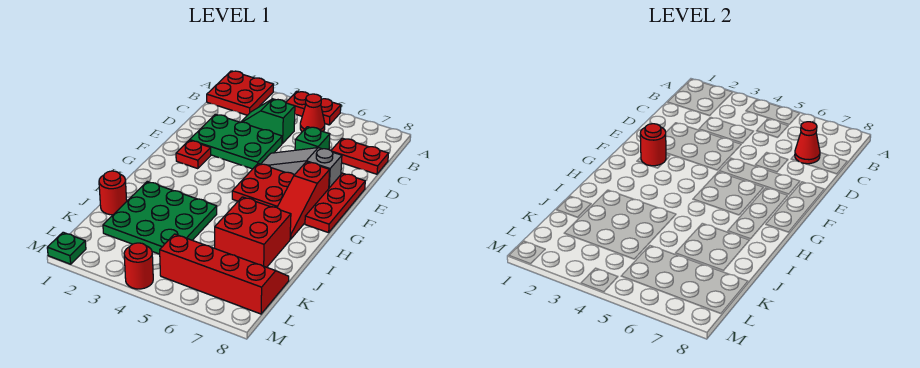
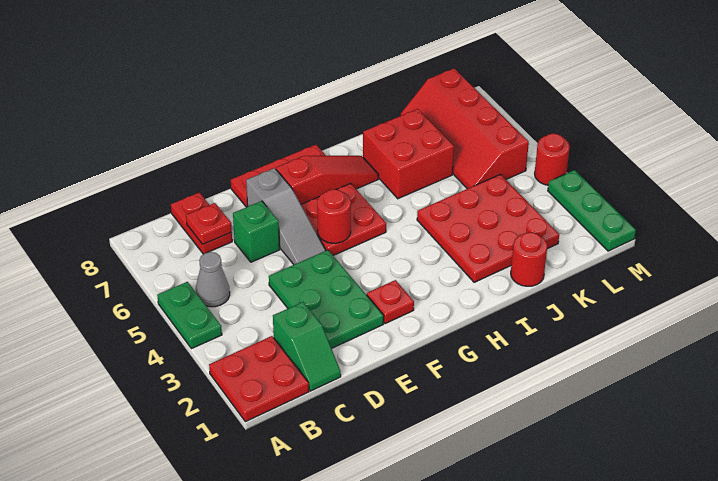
red 1x2 plate [286,91,341,125] -> green 1x2 plate [157,282,222,349]
red 1x1 cone [300,94,325,132] -> grey 1x1 cone [196,252,230,307]
green 1x2 slope [241,99,295,143] -> green 1x2 slope moved to [273,302,341,391]
red 1x1 cone [795,122,820,164] -> red 1x1 plate [186,203,232,244]
red 1x1 round brick [640,124,666,166] -> red 1x1 round brick moved to [317,189,351,243]
green 3x3 plate [103,182,217,254] -> red 3x3 plate [417,174,559,282]
green 1x1 plate [47,232,86,264] -> green 1x3 plate [548,170,636,251]

